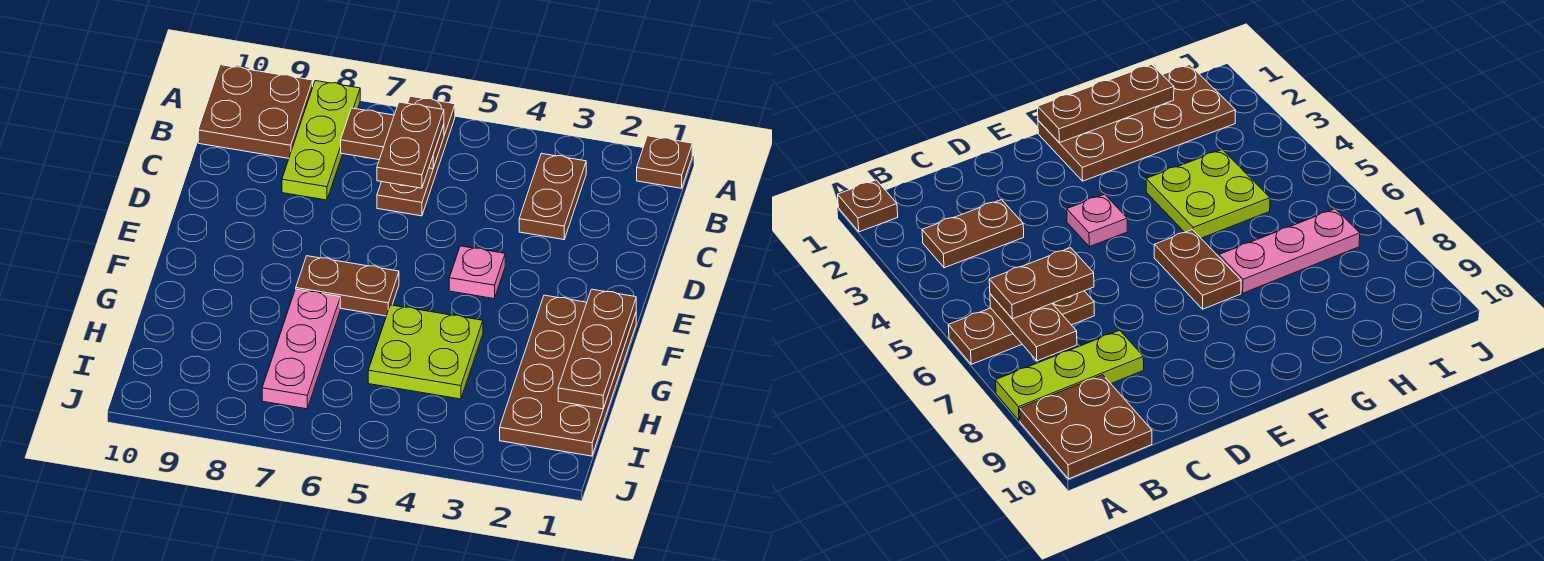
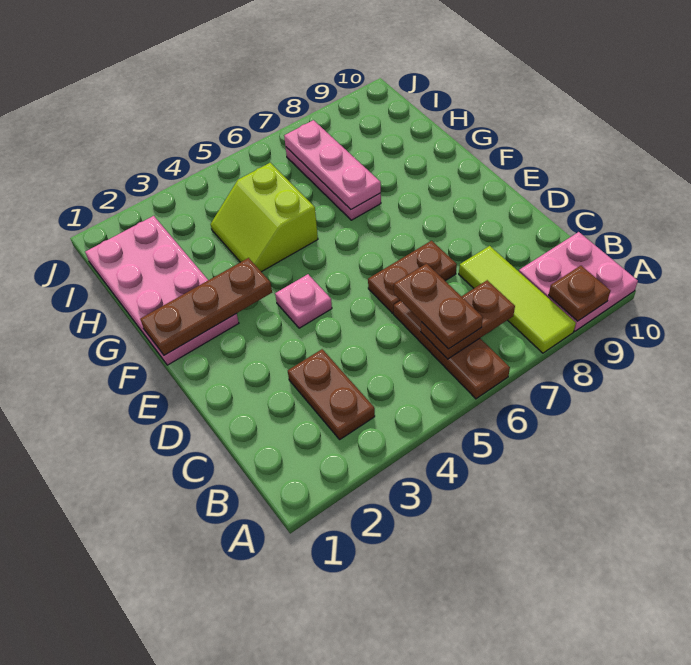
brown 1x1 plate [637,136,692,188] -> brown 1x1 plate moved to [549,266,611,321]
lime 1x3 plate [282,81,360,200] -> lime 1x3 tile [459,246,576,353]
brown 2x2 plate [198,65,313,158] -> pink 2x2 plate [519,232,638,331]
brown 2x4 plate [500,295,636,456] -> pink 2x4 plate [85,216,239,365]
brown 1x3 plate [558,289,636,409] -> brown 1x3 plate turned to [140,258,272,355]
brown 1x2 plate [296,256,399,316] -> brown 1x2 plate moved to [368,241,457,313]
lime 2x2 plate [368,305,483,399] -> lime 2x2 slope [211,163,318,272]
none -> pink 1x3 plate [284,120,381,209]

